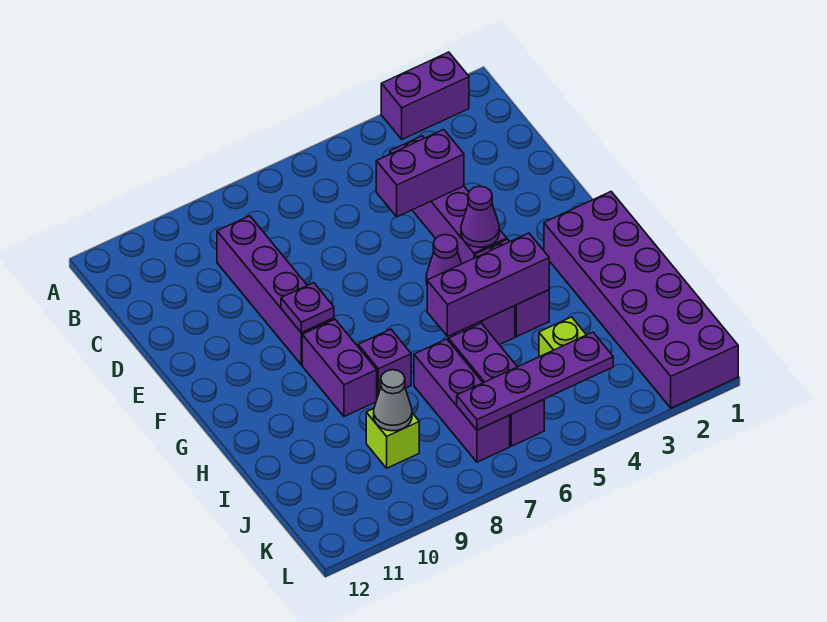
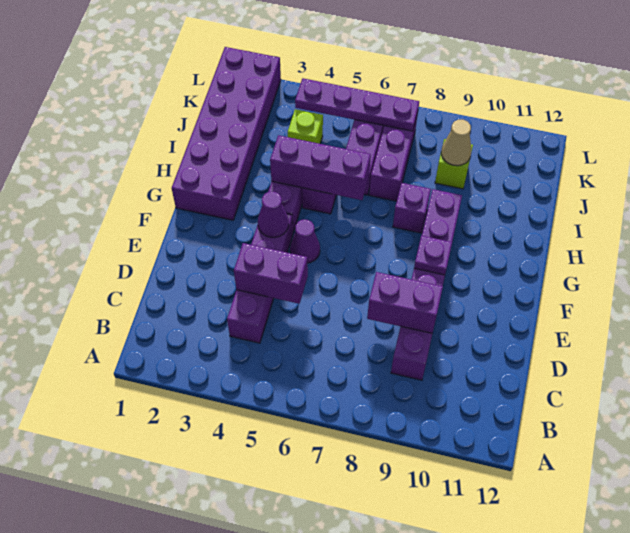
purple 1x2 brick [381,52,469,139] -> purple 1x2 brick moved to [367,272,443,333]
grey 1x1 cone [374,370,412,431] -> tan 1x1 cone [441,120,472,166]

